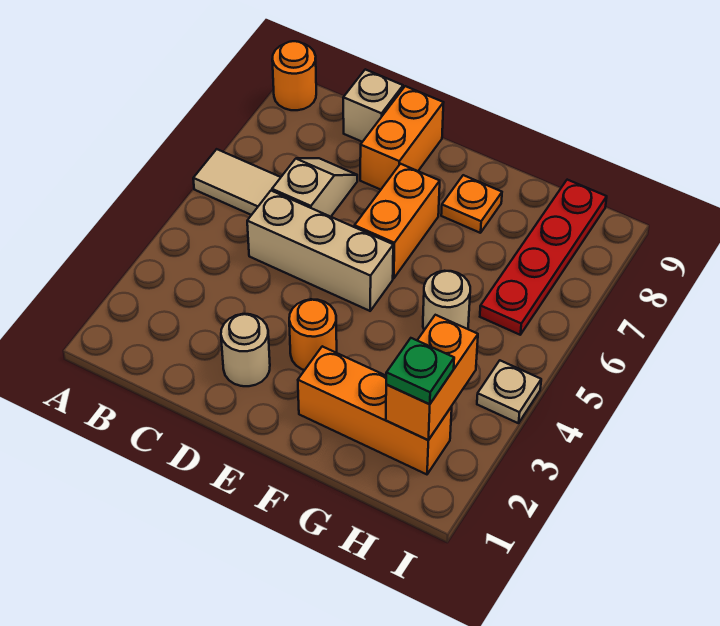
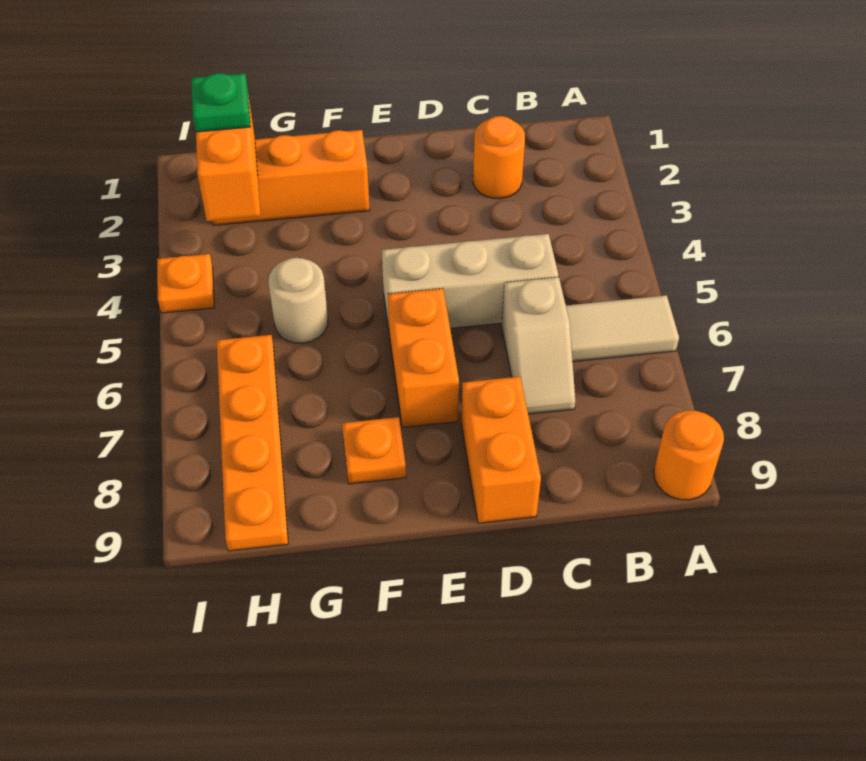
tan 1x1 brick [343,69,403,142] -> none
tan 1x1 round brick [221,314,270,386] -> none
orange 1x1 round brick [289,299,337,370] -> orange 1x1 round brick moved to [473,116,525,199]
red 1x4 plate [480,180,607,335] -> orange 1x4 plate [217,335,288,551]
tan 1x1 plate [477,361,541,423] -> orange 1x1 plate [157,254,214,313]

